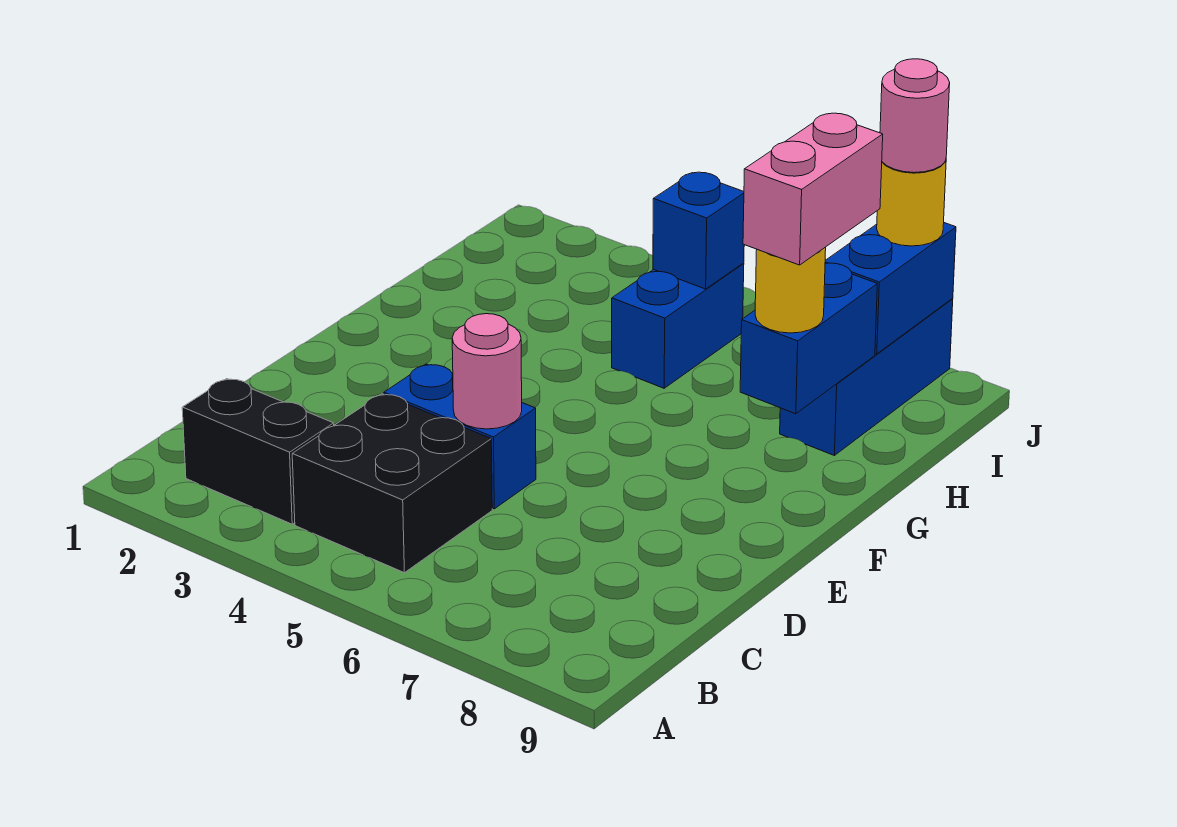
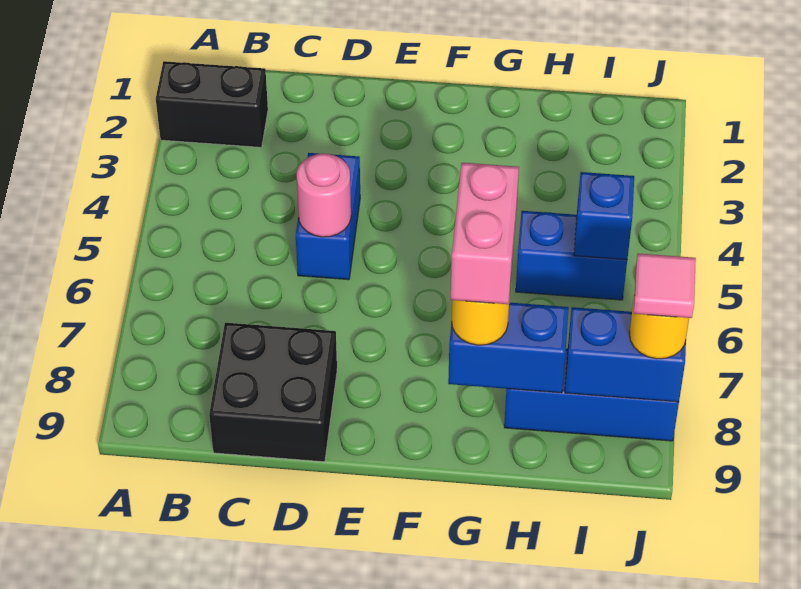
black 1x2 brick [182,379,334,524] -> black 1x2 brick turned to [156,61,268,147]
black 2x2 brick [292,394,492,573] -> black 2x2 brick moved to [209,323,337,462]
pink 1x2 brick [743,113,883,265] -> pink 1x2 brick turned to [451,163,519,304]
pink 1x1 round brick [880,59,950,173] -> pink 1x1 tile [634,253,696,318]

